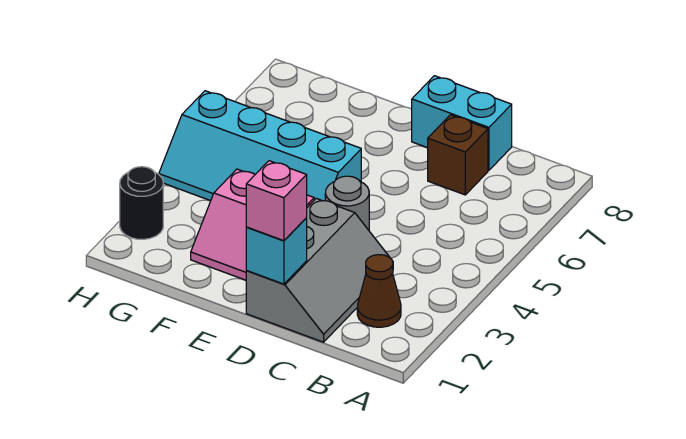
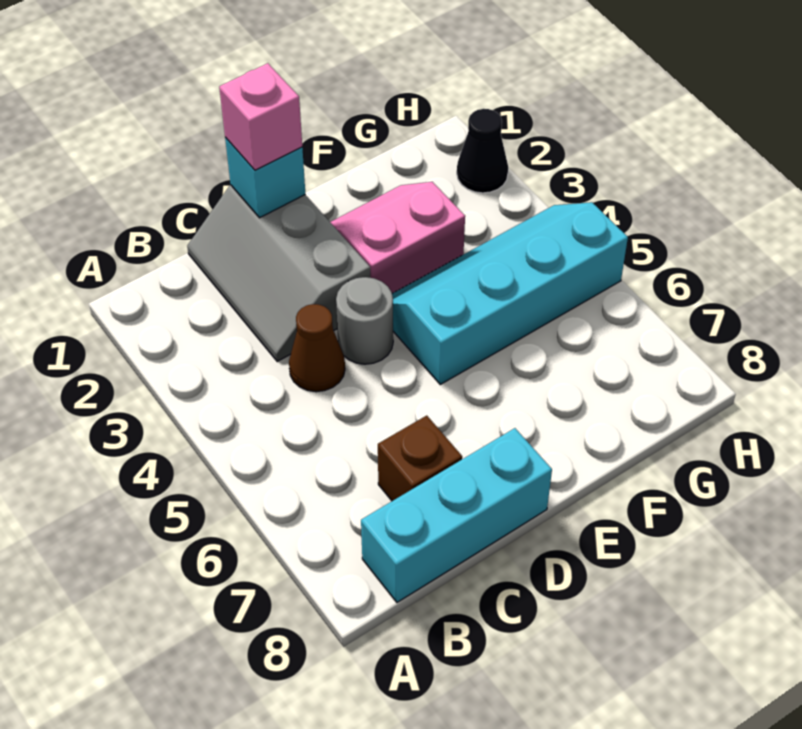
brown 1x1 cone [357,255,401,327] -> brown 1x1 cone moved to [289,304,345,392]
cyan 1x2 brick [412,76,512,170] -> cyan 1x3 brick [361,428,552,602]
black 1x1 round brick [120,167,163,239] -> black 1x1 cone [457,109,508,193]

